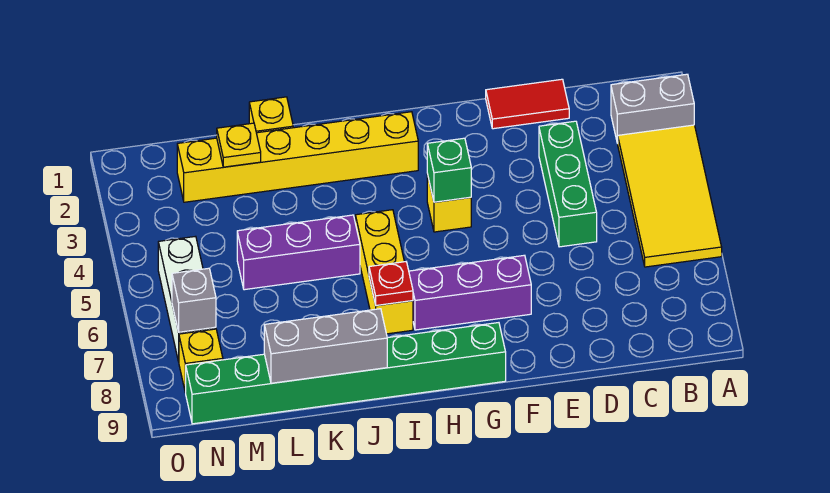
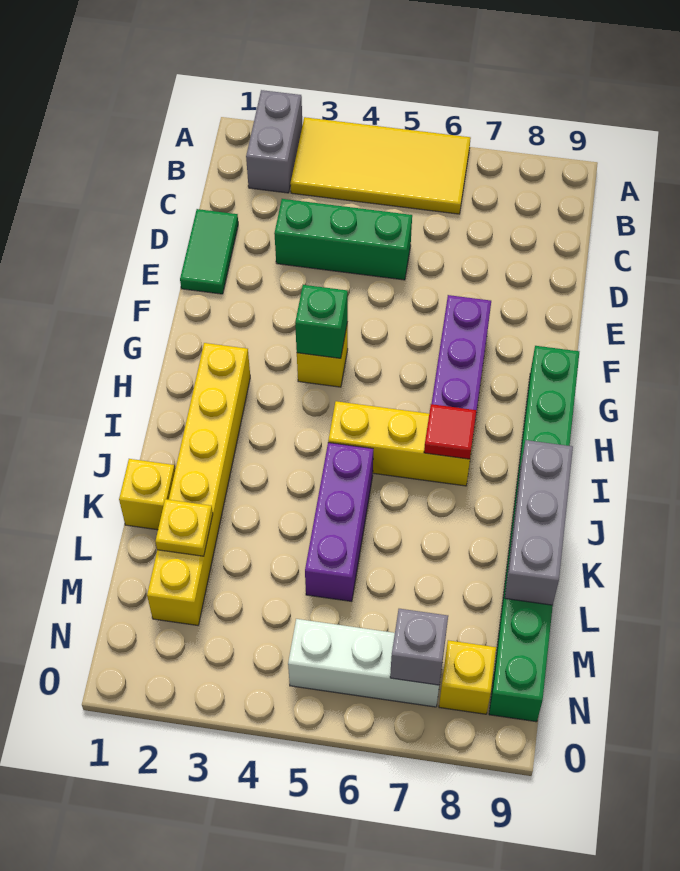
red 1x2 tile [486,79,569,129] -> green 1x2 tile [180,209,238,294]
red 1x1 plate [369,262,413,306] -> red 1x1 tile [424,404,476,459]

